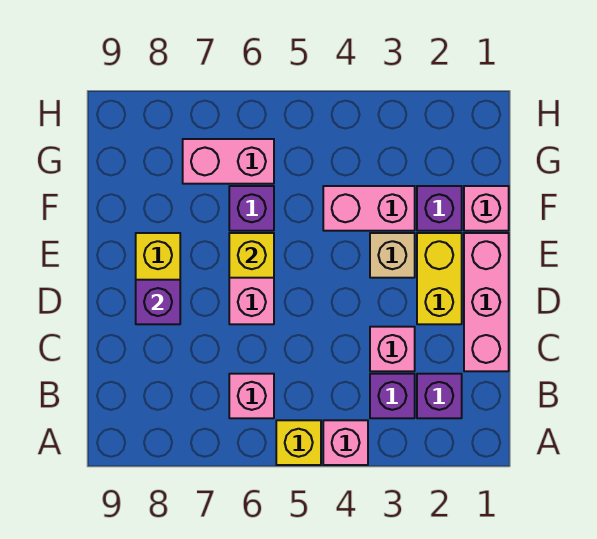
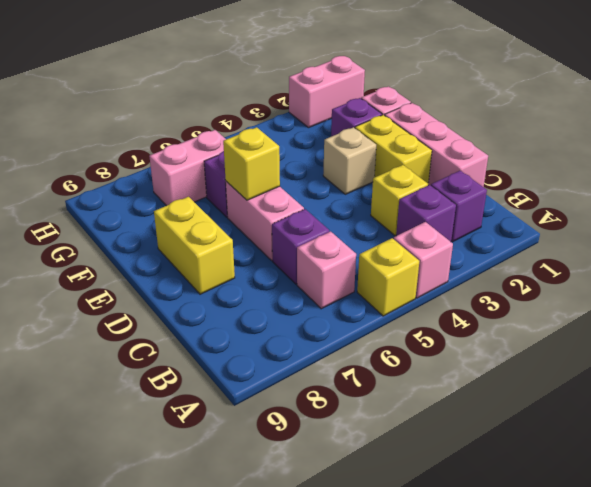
pink 1x1 brick [370,327,415,371] -> yellow 1x1 brick [371,165,428,235]
purple 1x1 brick [136,280,180,324] -> purple 1x1 brick moved to [272,209,329,284]
pink 1x2 brick [323,186,415,231] -> pink 1x2 brick moved to [289,56,365,128]

